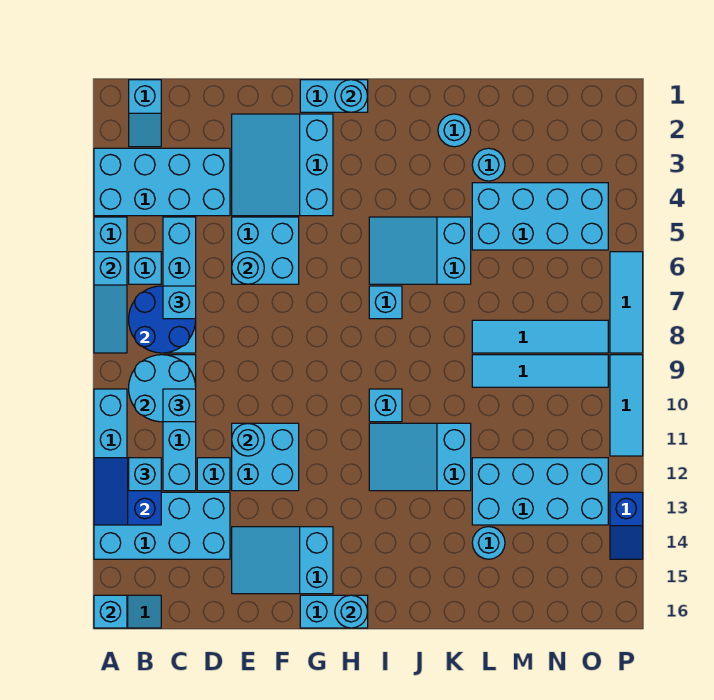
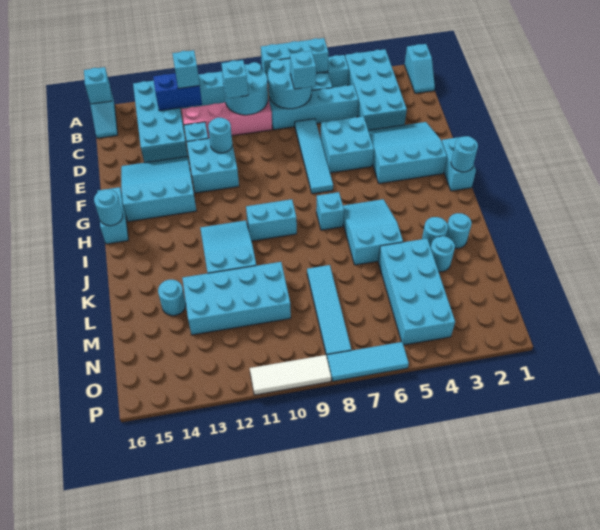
cyan 1x3 slope [94,252,127,353] -> cyan 1x3 brick [261,38,328,80]
cyan 1x2 slope [129,80,161,147] -> cyan 1x2 slope turned to [405,44,435,93]
blue 2x2 round brick [129,286,196,353] -> cyan 2x2 round brick [268,58,311,109]
cyan 1x4 brick [163,355,196,491] -> pink 1x4 brick [181,99,272,139]
cyan 1x1 round brick [232,252,264,284] -> cyan 1x1 round brick moved to [422,217,448,247]
cyan 2x3 slope [232,527,333,594] -> cyan 3x3 slope [121,156,196,222]
cyan 1x1 brick [369,389,402,422] -> cyan 1x2 brick [246,199,297,241]
cyan 1x4 tile [472,355,608,387] -> cyan 1x4 tile moved to [295,119,333,194]
cyan 2x4 brick [472,458,608,525] -> cyan 2x4 brick turned to [182,262,291,335]
cyan 1x3 tile [610,355,643,456] -> white 1x3 tile [250,355,331,395]
blue 1x2 slope [610,492,643,559] -> none

